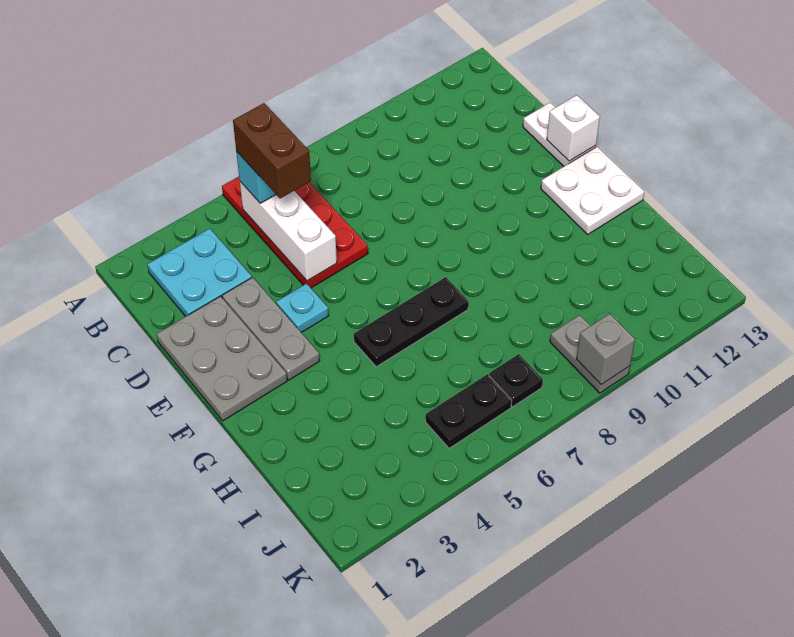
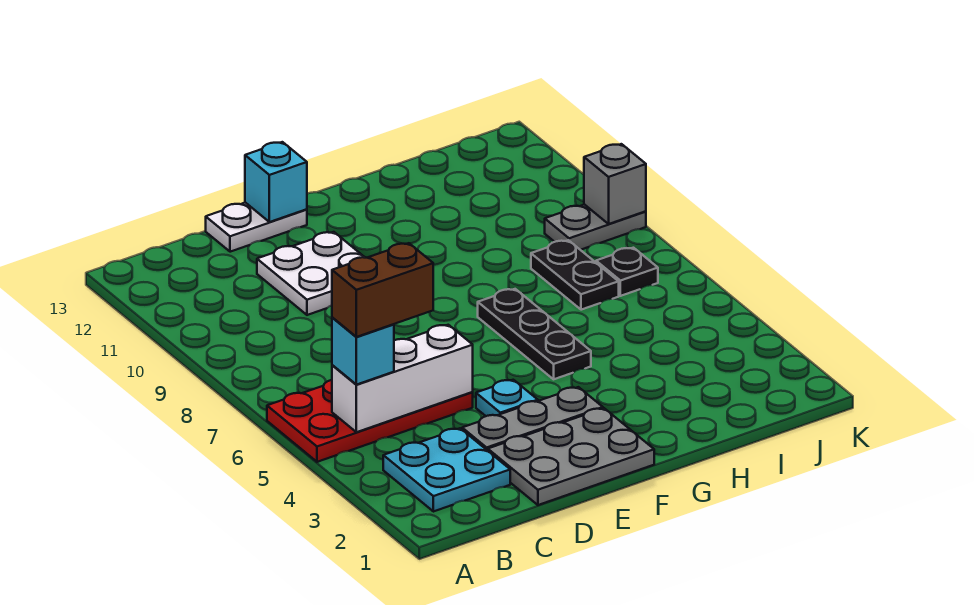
white 1x1 brick [547,95,600,161] -> cyan 1x1 brick [245,142,307,222]
white 2x2 plate [541,147,644,234] -> white 2x2 plate moved to [257,232,365,315]
black 1x2 plate [426,374,512,448] -> black 1x2 plate moved to [531,240,619,310]

